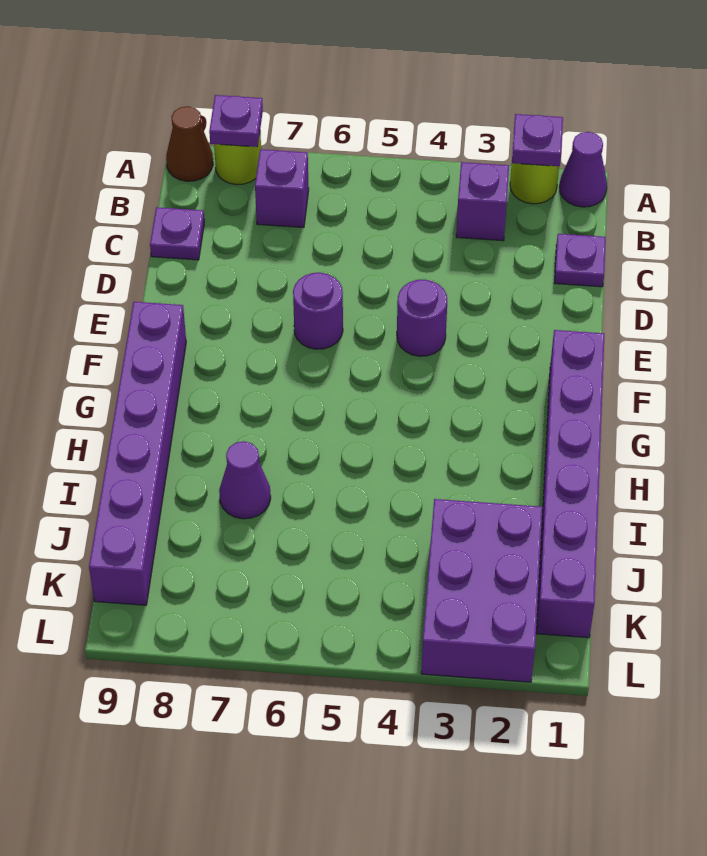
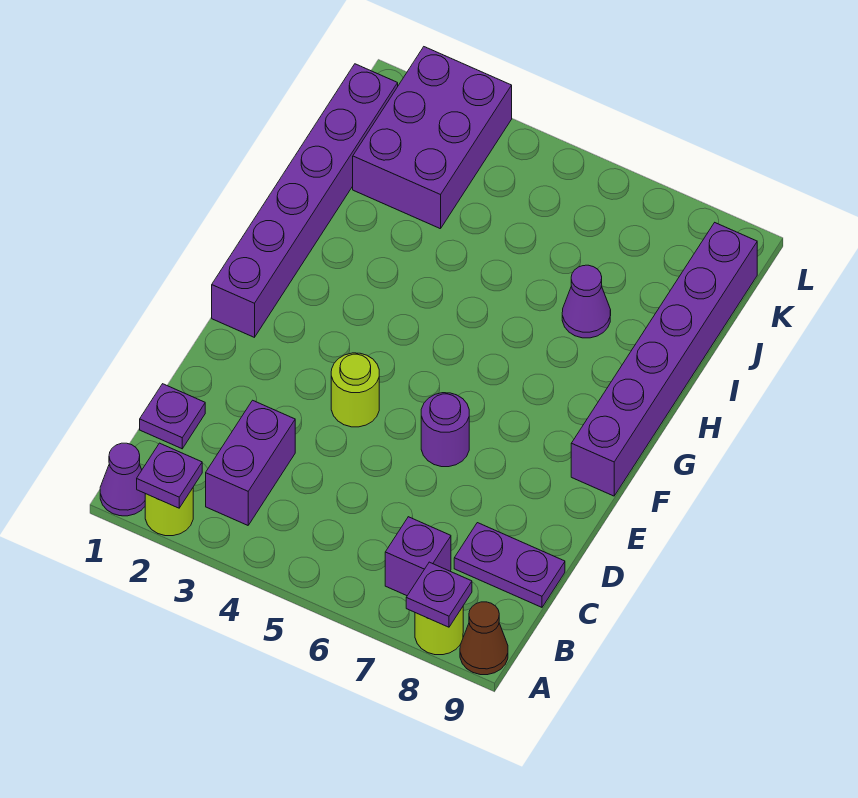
purple 1x1 brick [456,162,509,241] -> purple 1x2 brick [206,400,295,525]
purple 1x1 plate [150,207,204,260] -> purple 1x2 plate [454,523,565,607]
purple 1x1 round brick [397,280,447,356] -> lime 1x1 round brick [331,353,379,427]

